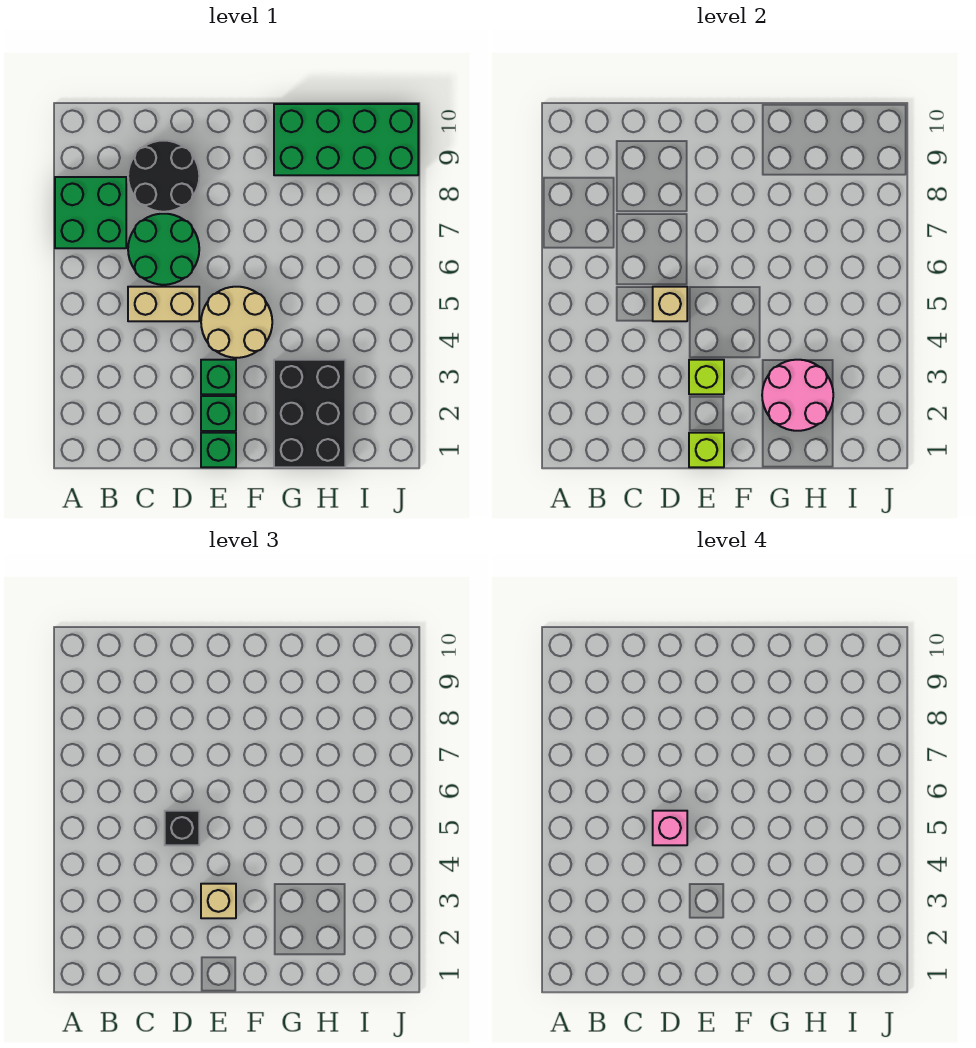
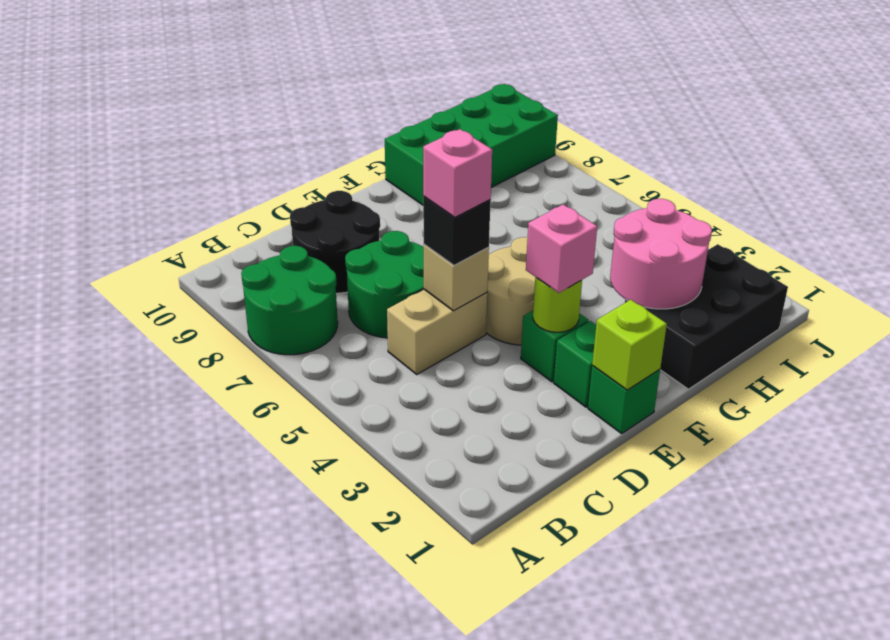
green 2x2 brick [55,177,126,248] -> green 2x2 round brick [241,246,338,355]
lime 1x1 brick [689,360,724,394] -> lime 1x1 round brick [533,277,582,332]
tan 1x1 brick [201,884,236,918] -> pink 1x1 brick [526,204,597,293]
black 2x3 brick [274,360,345,467] -> black 2x3 brick turned to [625,244,788,389]

